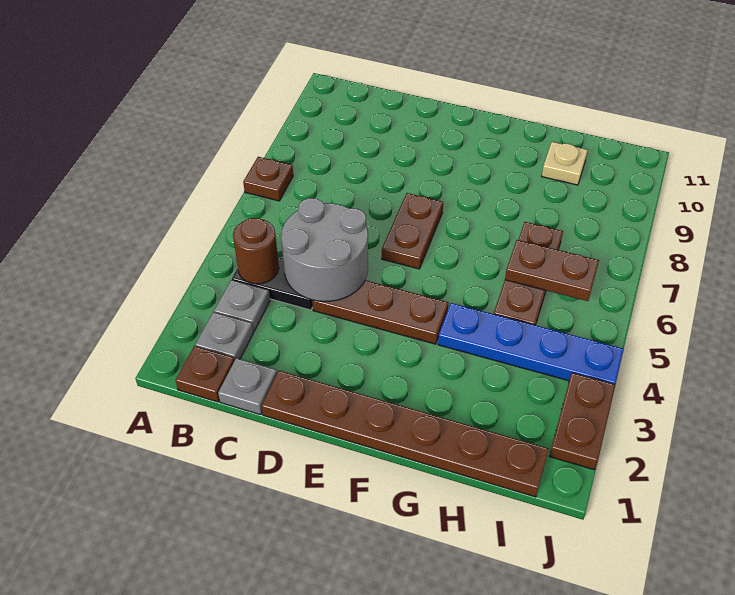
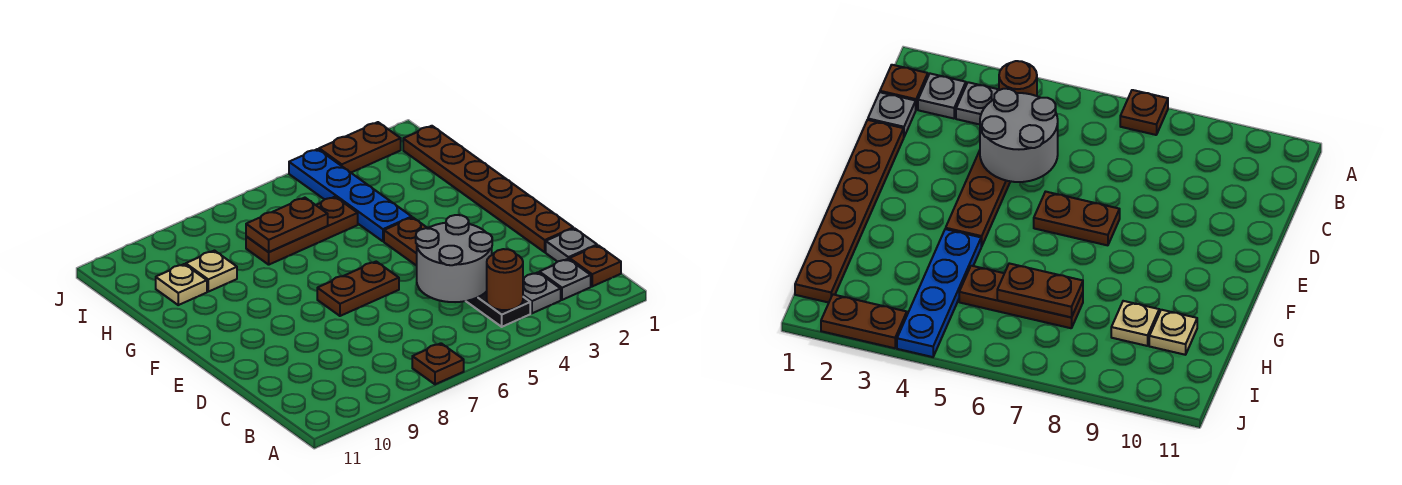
brown 1x2 plate [505,240,599,301] -> brown 1x2 plate turned to [246,198,328,252]
none -> tan 1x1 plate [186,251,237,292]

